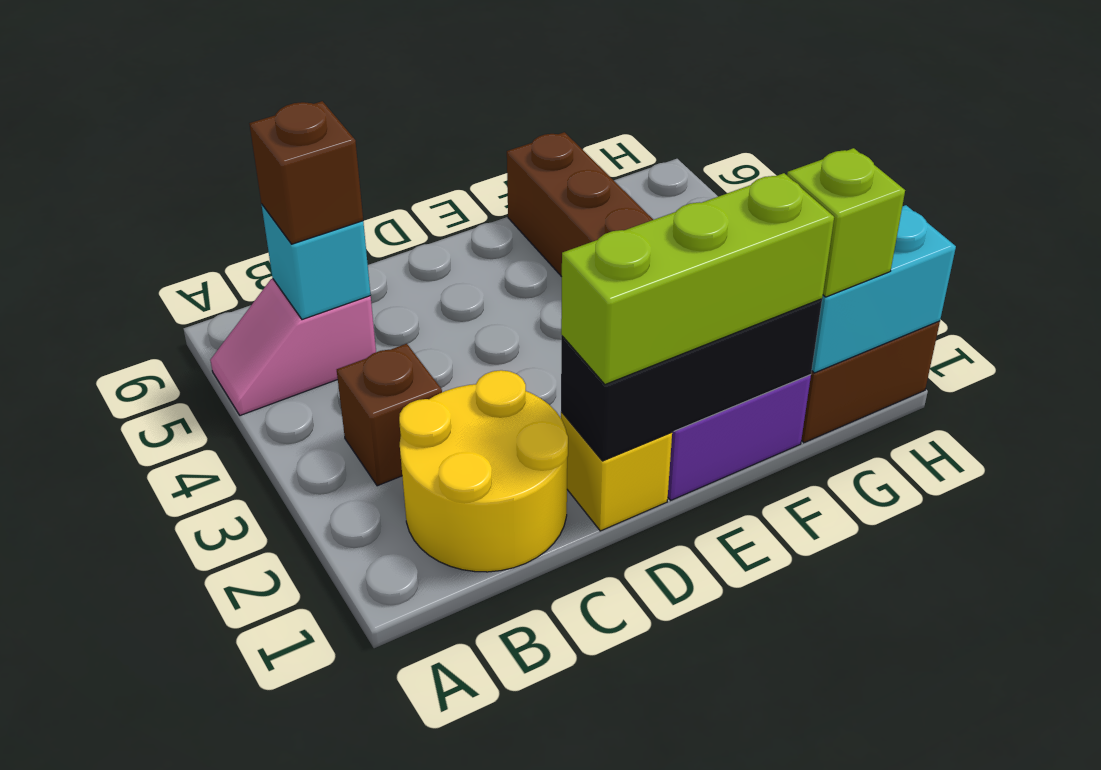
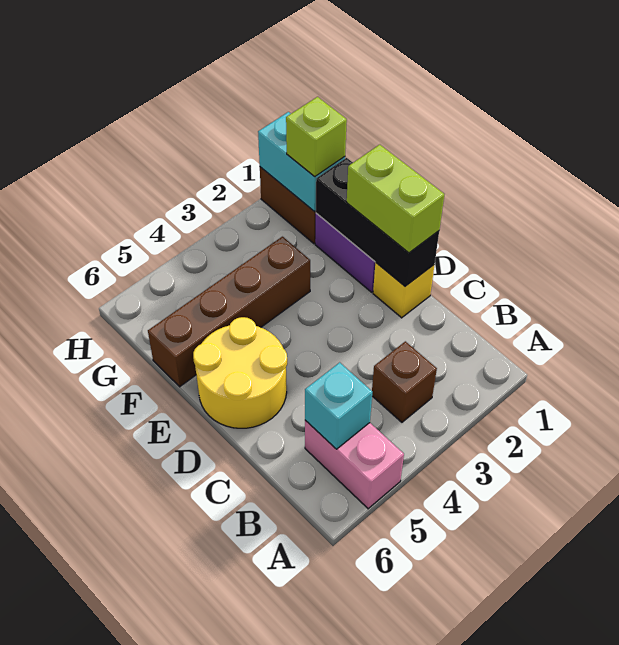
pink 1x2 slope [210,279,376,415] -> pink 1x2 brick [305,420,404,509]
yellow 2x2 round brick [399,370,568,572] -> yellow 2x2 round brick moved to [193,317,287,428]
brown 1x1 brick [249,101,363,244] -> none
lime 1x3 brick [561,173,834,384] -> lime 1x2 brick [347,145,444,253]

